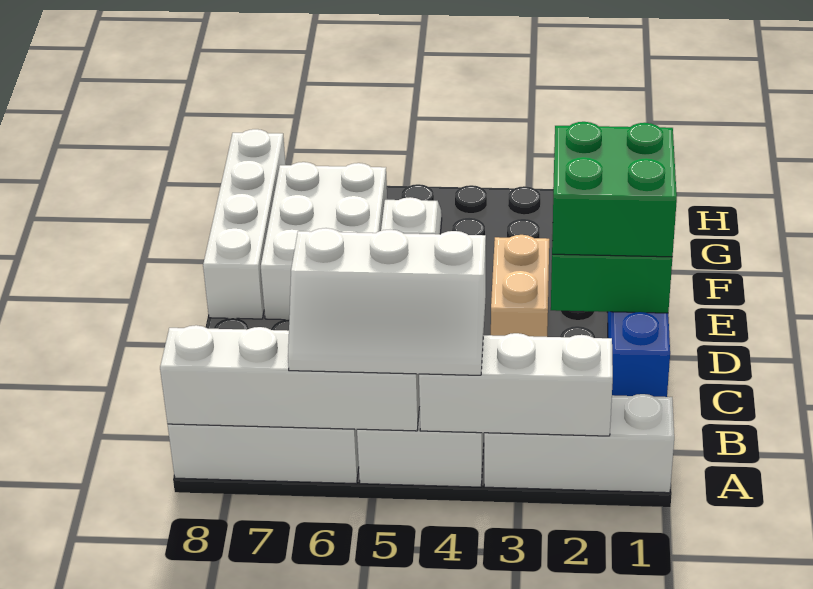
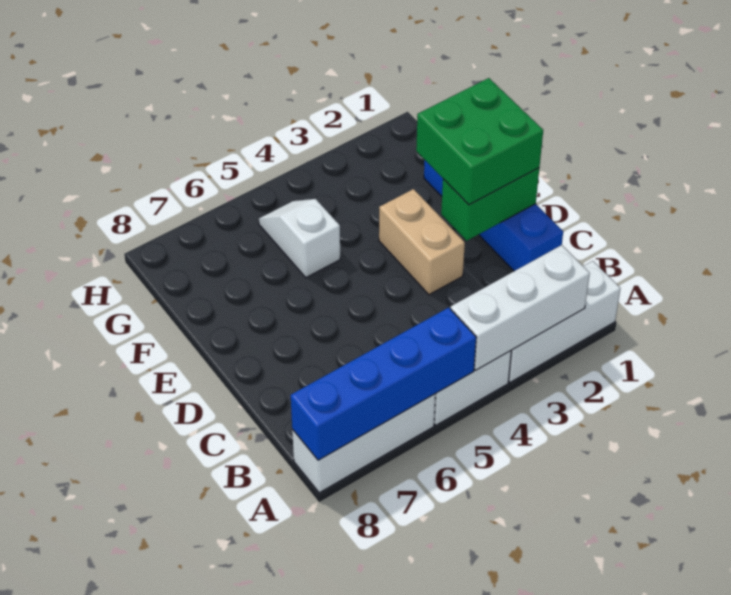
white 2x3 slope [288,228,486,375] -> none
white 1x4 brick [160,325,420,431] -> blue 1x4 brick [291,308,476,460]
white 2x3 brick [261,162,387,320] -> none
white 1x4 brick [203,129,286,319] -> none

